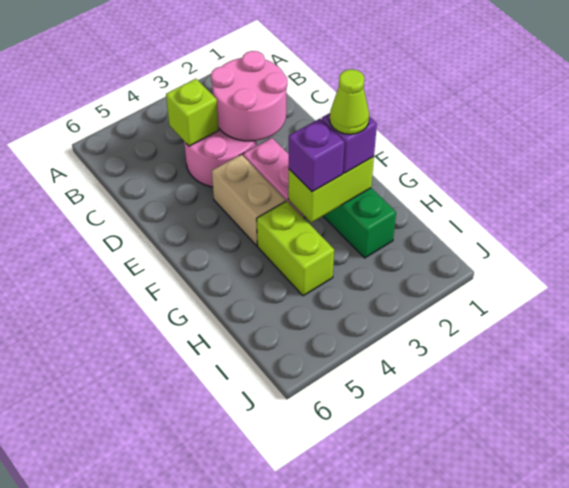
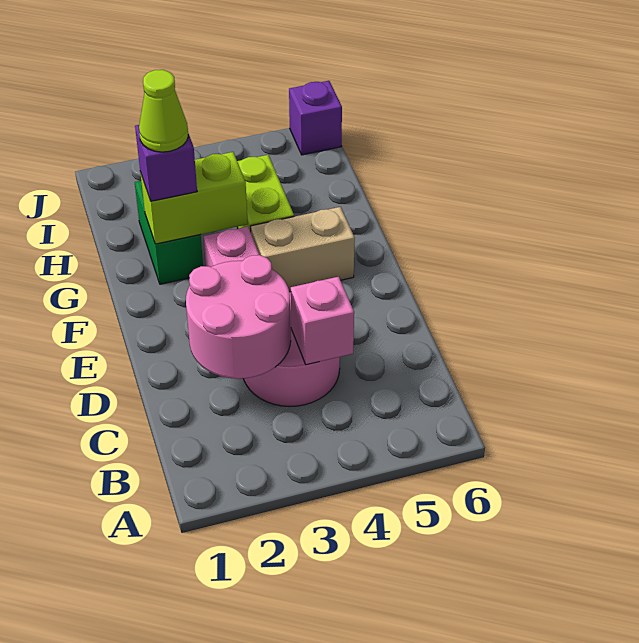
lime 1x1 brick [166,79,219,146] -> pink 1x1 brick [291,277,354,365]
tan 1x2 brick [212,154,286,246] -> tan 1x2 brick turned to [251,207,355,292]
purple 1x1 brick [289,119,345,192] -> purple 1x1 brick moved to [289,81,342,155]

